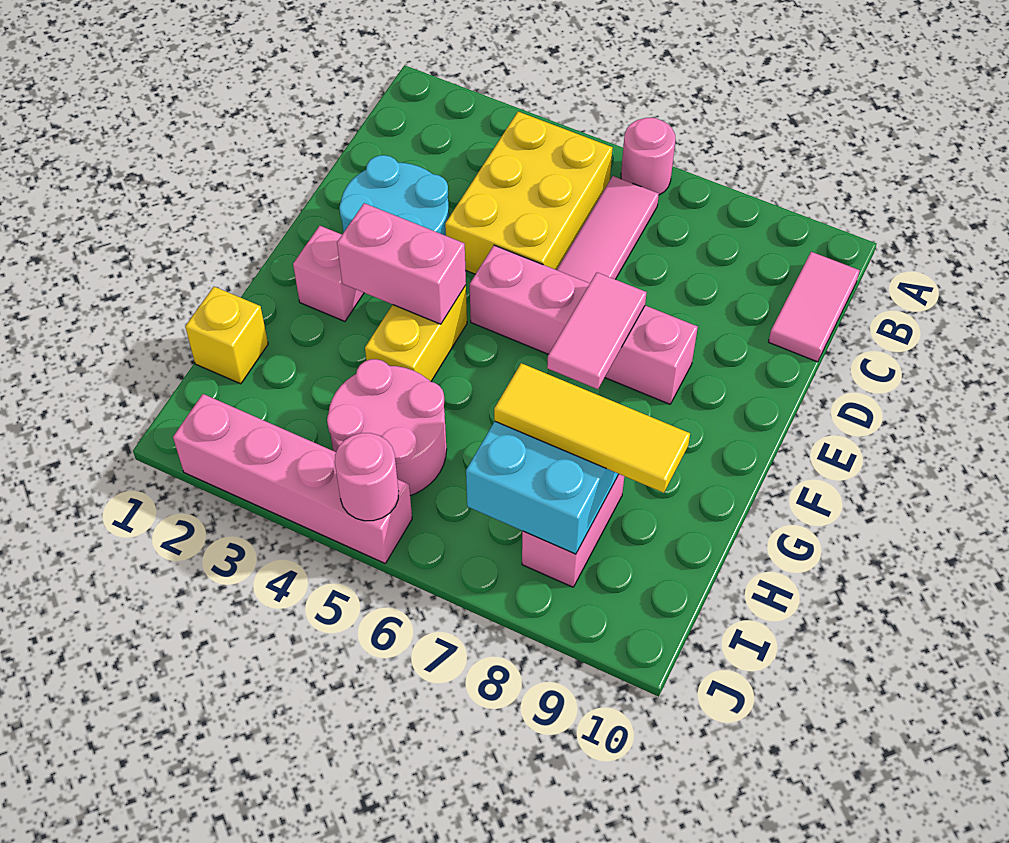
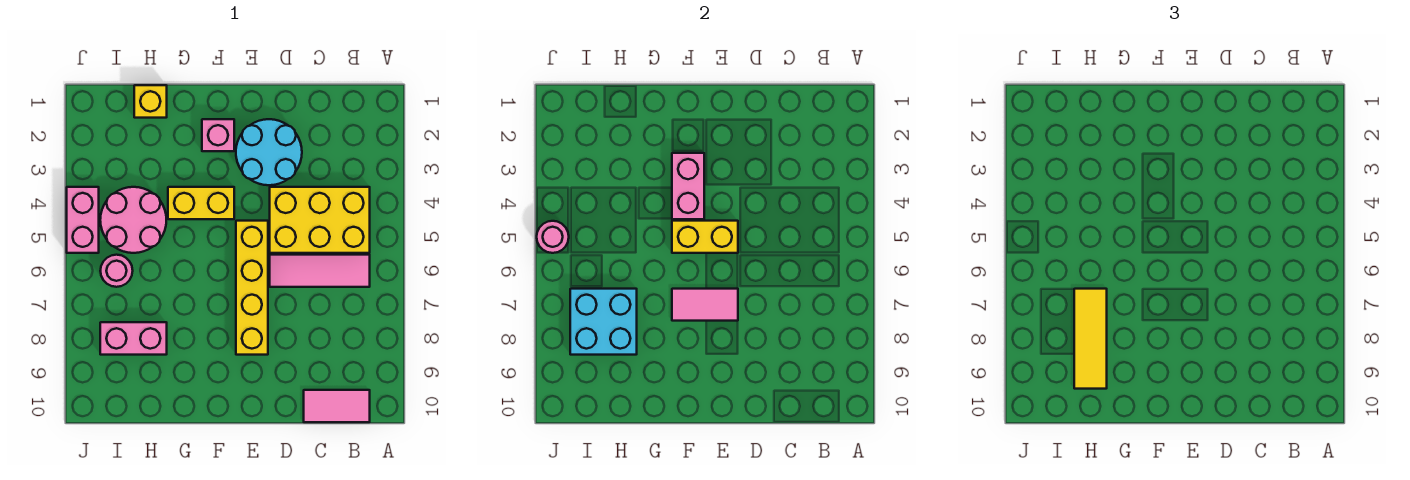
pink 1x1 round brick [621,118,676,195] -> pink 1x1 round brick moved to [100,255,133,287]
pink 1x4 brick [470,245,698,404] -> yellow 1x4 brick [236,221,268,355]
none -> yellow 1x2 brick [672,221,738,253]
pink 1x4 brick [173,394,412,563] -> pink 1x2 brick [67,187,99,253]

